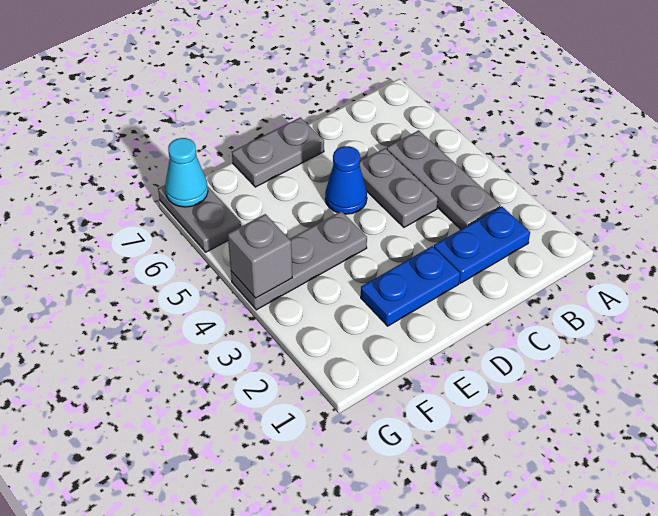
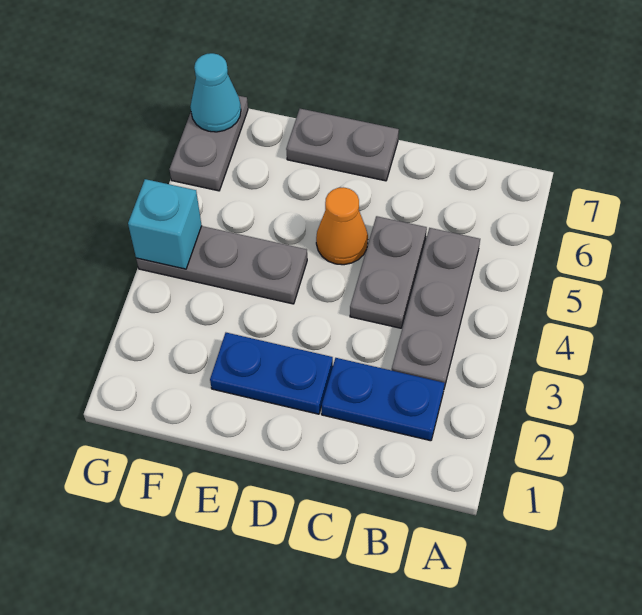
blue 1x1 cone [325,146,367,214] -> orange 1x1 cone [316,187,368,265]
grey 1x1 brick [228,214,292,298] -> cyan 1x1 brick [128,179,202,269]

